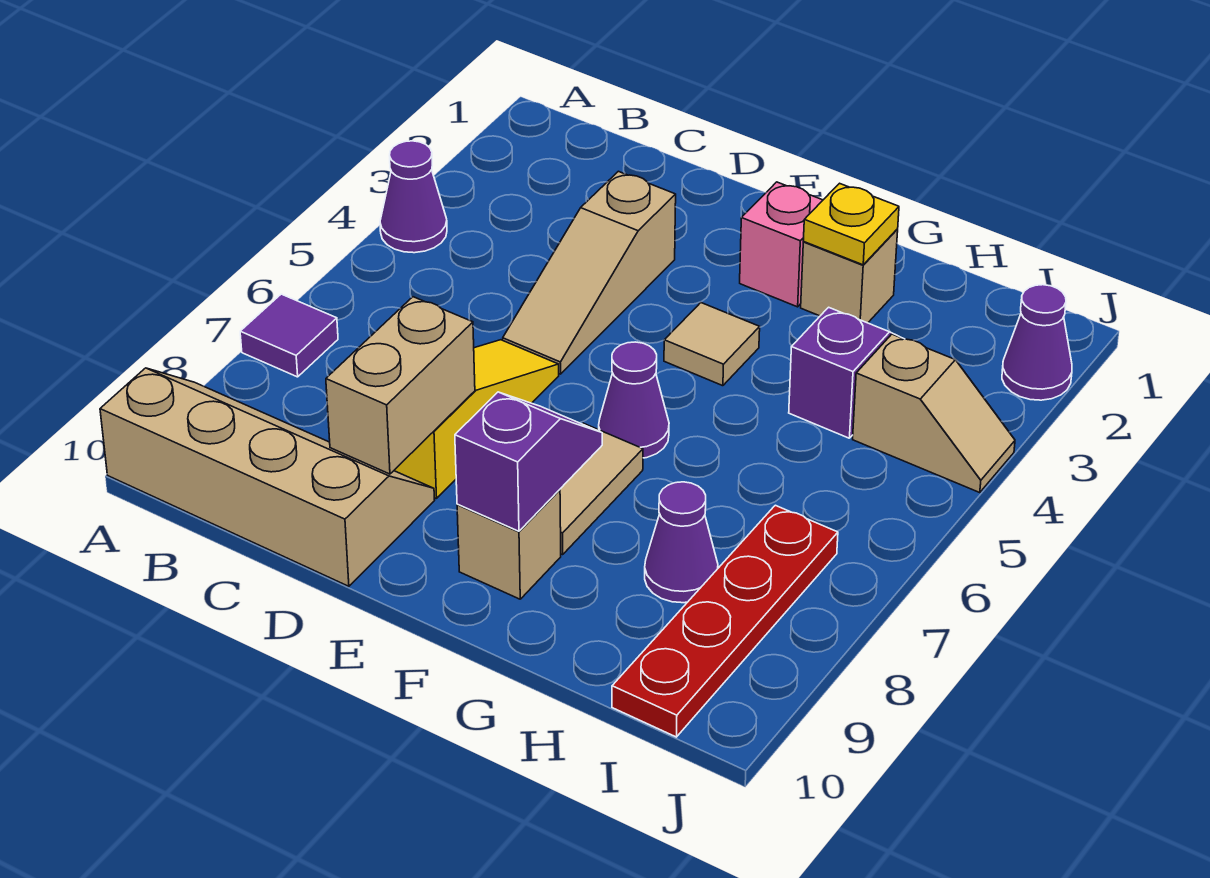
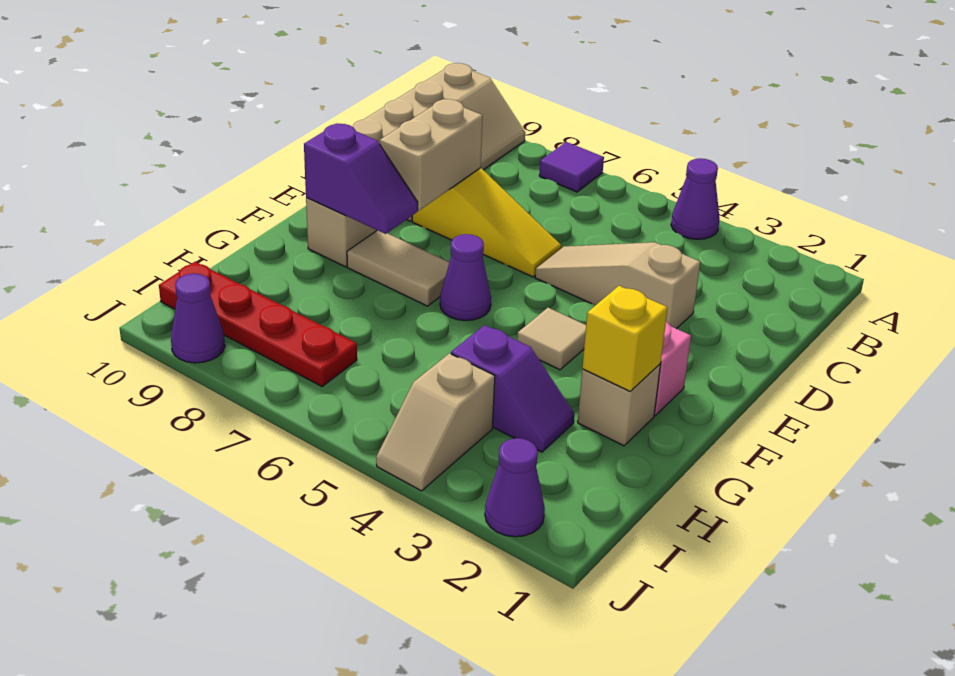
tan 1x2 brick [326,297,475,474] -> tan 1x2 brick turned to [380,99,483,210]
yellow 1x1 plate [803,183,899,265] -> yellow 1x1 brick [582,286,668,391]
purple 1x1 cone [645,482,718,603] -> purple 1x1 cone moved to [171,273,225,363]

